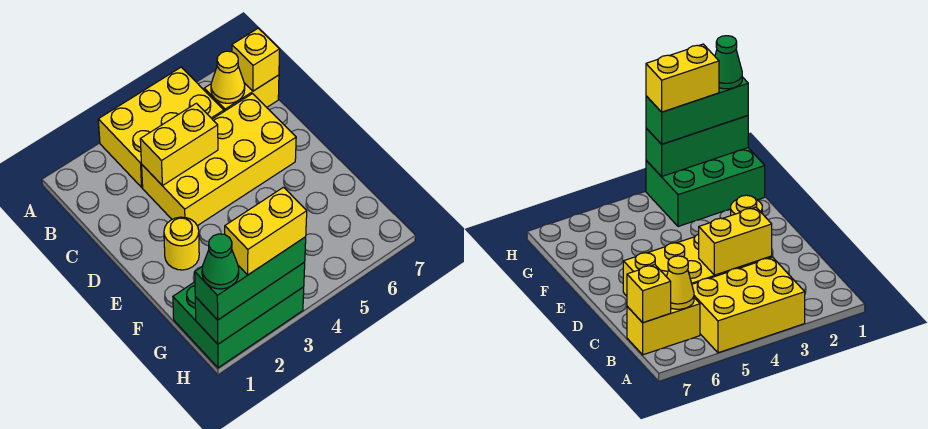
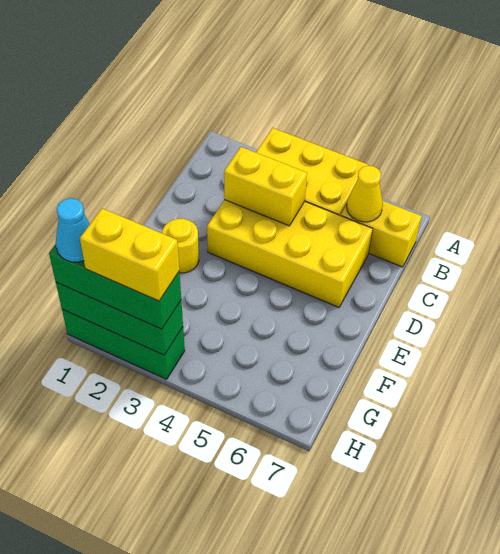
yellow 1x1 brick [232,28,280,91] -> none
green 2x3 brick [173,282,304,368] -> green 1x3 brick [62,309,185,379]
green 1x1 cone [202,234,239,289] -> cyan 1x1 cone [56,198,90,262]

